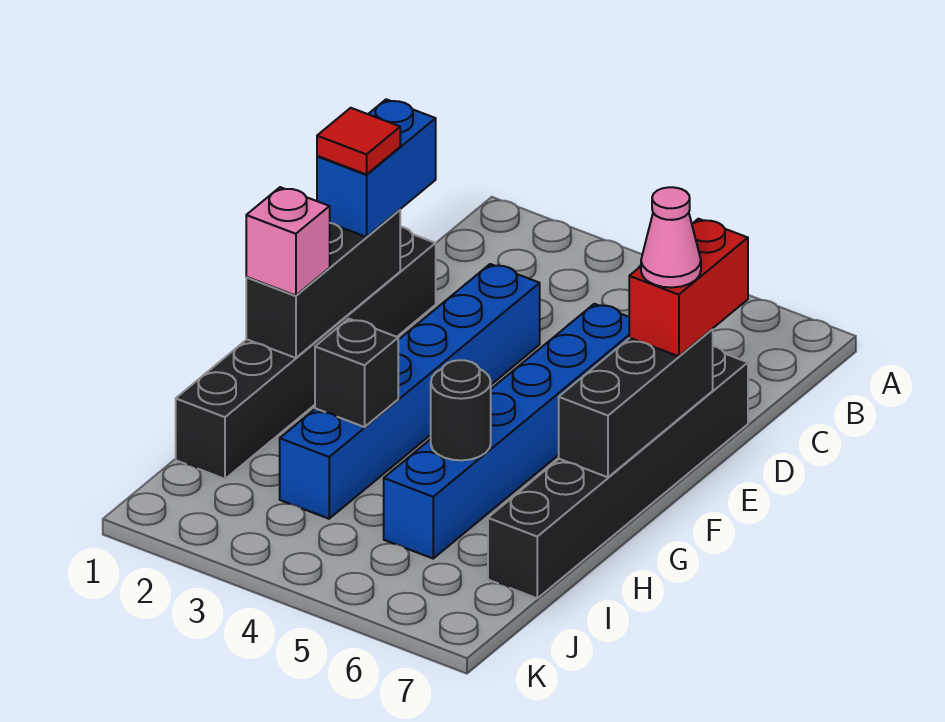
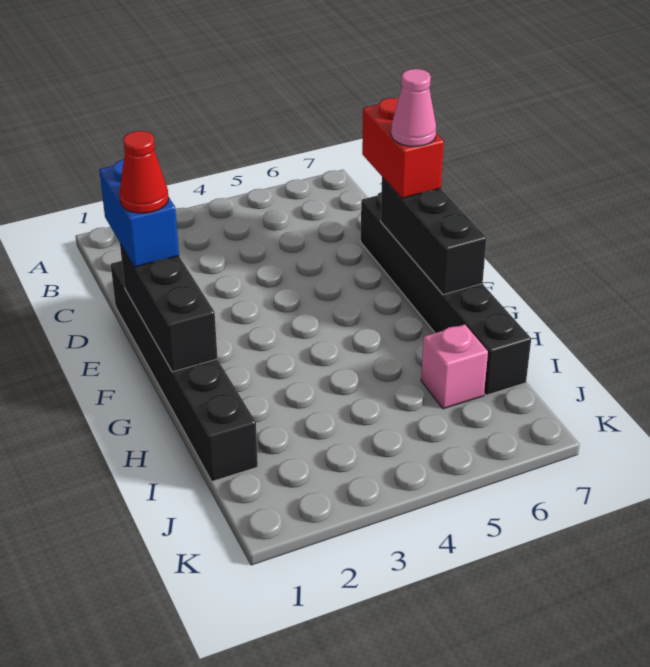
blue 1x6 brick [280,264,540,519] -> none
blue 1x6 brick [384,304,629,558] -> none
red 1x1 tile [317,108,400,175] -> red 1x1 cone [119,131,169,213]
pink 1x1 brick [246,187,330,296] -> pink 1x1 brick moved to [421,324,488,409]
black 1x1 brick [315,319,398,427] -> none
black 1x1 round brick [431,360,491,460] -> none

